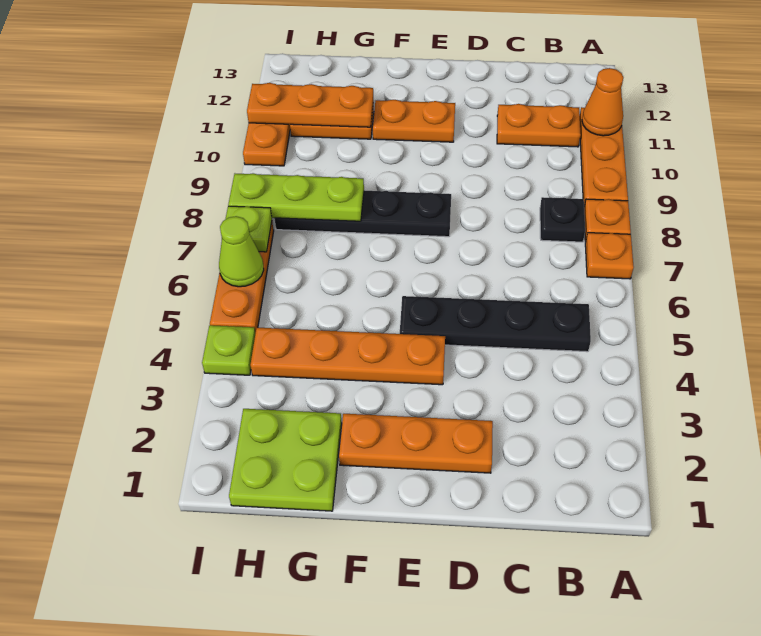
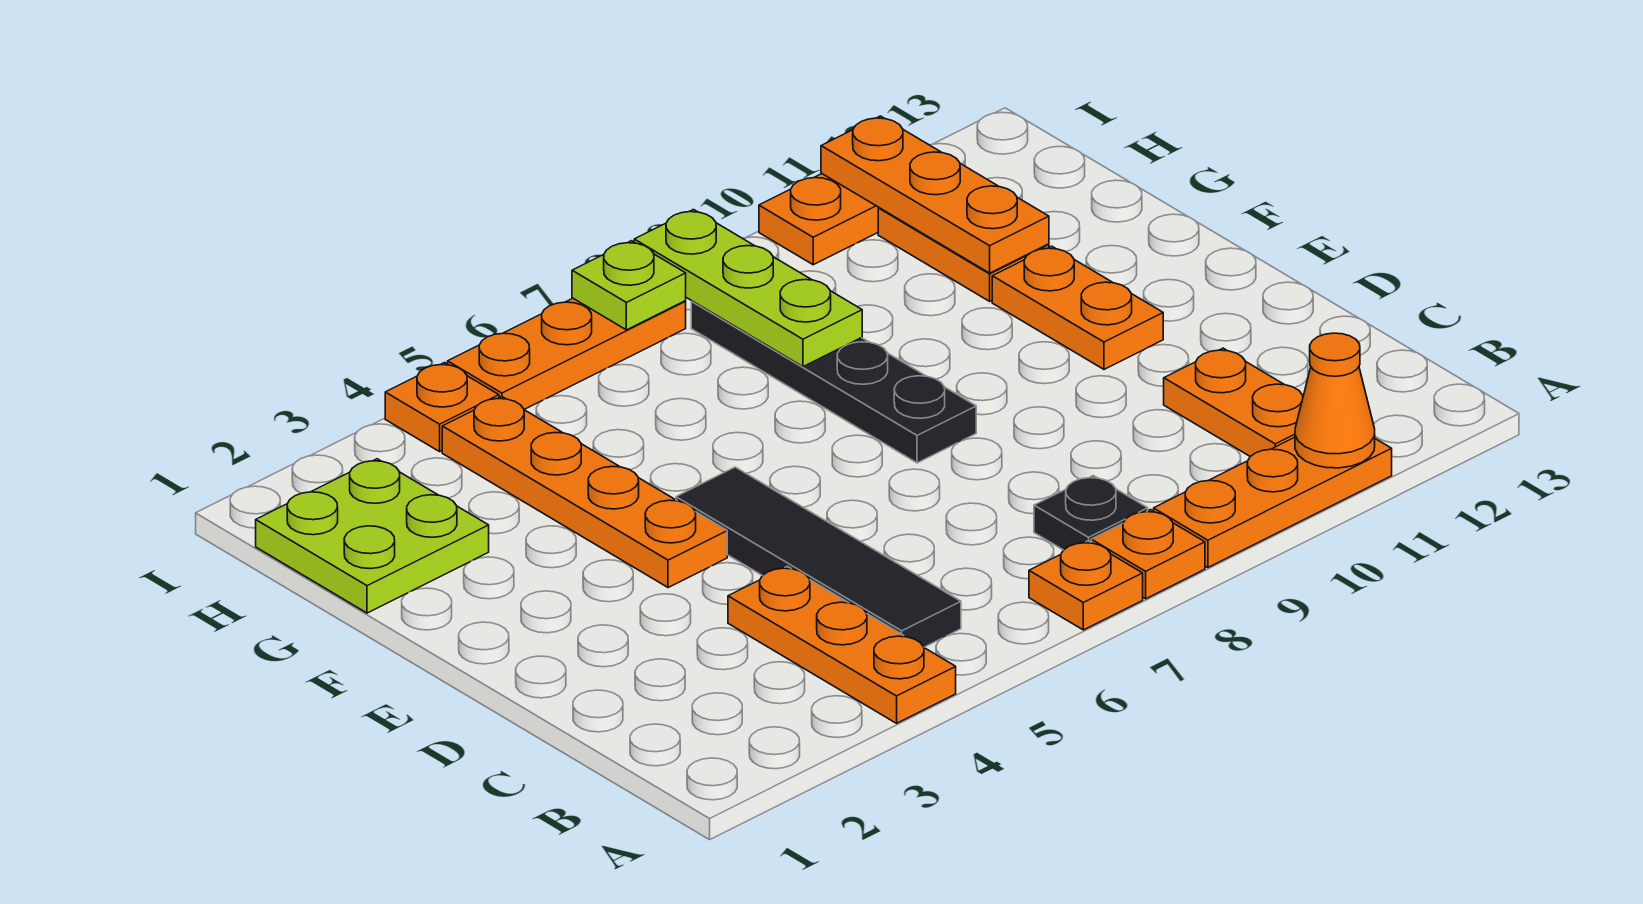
black 1x4 plate [400,296,591,352] -> black 1x4 tile [676,467,961,647]
orange 1x3 plate [339,414,493,473] -> orange 1x3 plate moved to [728,566,956,723]
lime 1x1 plate [202,325,255,375] -> orange 1x1 plate [385,363,499,452]
lime 1x1 cone [219,216,264,287] -> none

